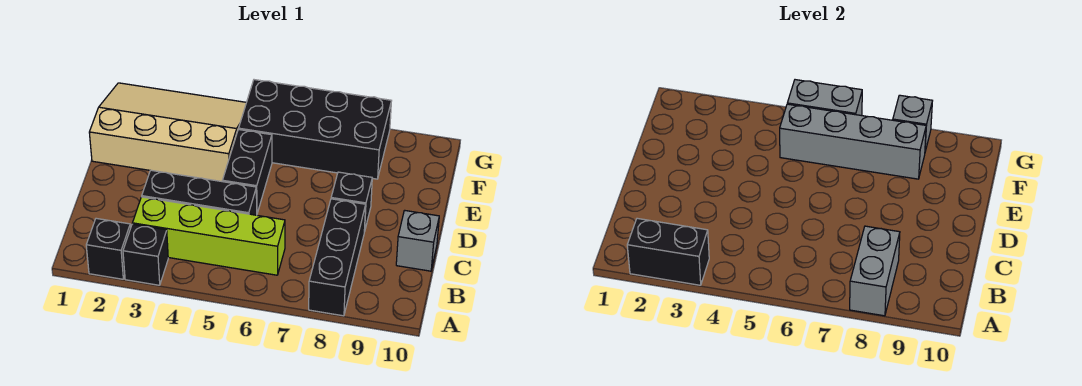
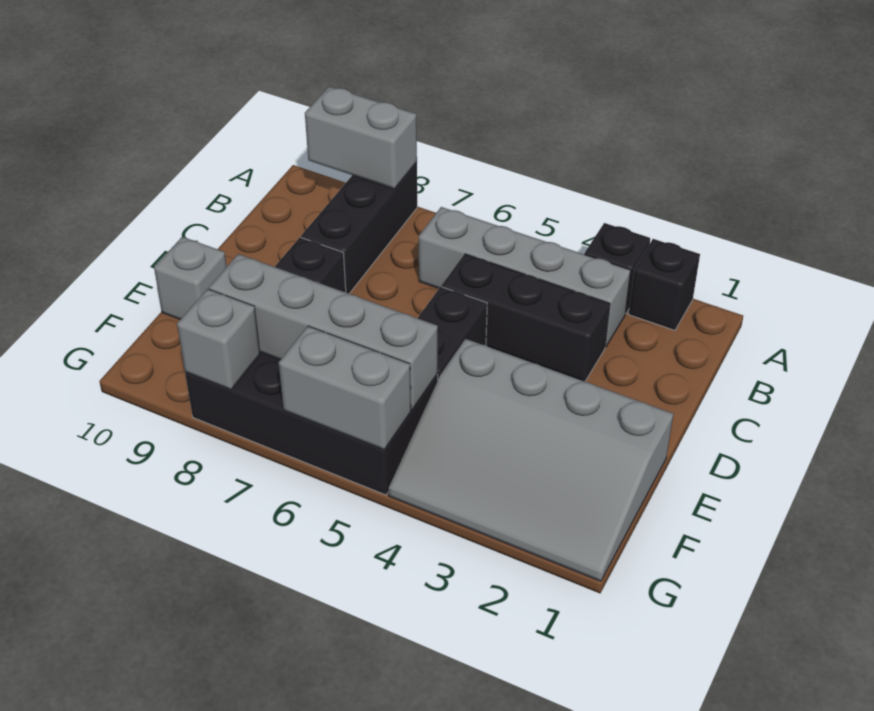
black 1x2 brick [627,218,709,285] -> none
grey 1x2 brick [850,226,900,316] -> grey 1x2 brick turned to [305,87,417,189]
lime 1x4 brick [133,197,285,275] -> grey 1x4 brick [419,207,631,347]
grey 1x1 brick [396,210,439,271] -> grey 1x1 brick moved to [154,237,227,319]
tan 3x4 slope [89,83,246,181] -> grey 3x4 slope [388,339,673,581]

